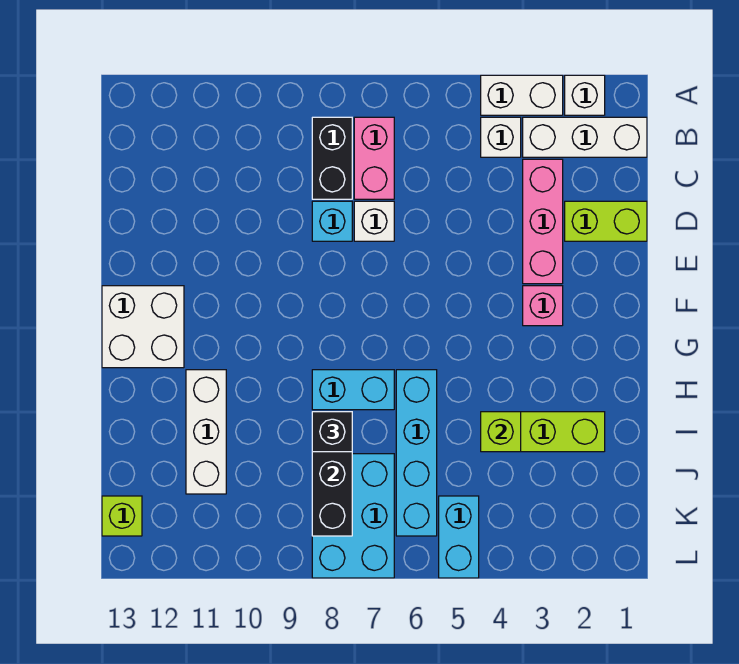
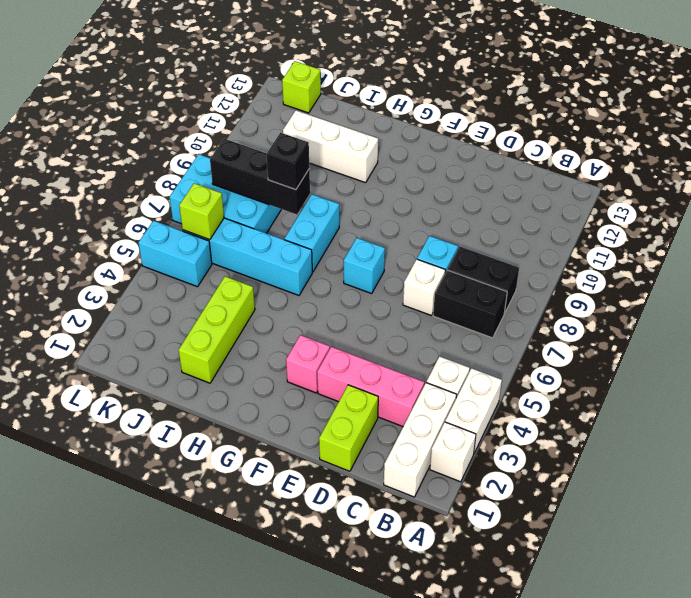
pink 1x2 brick [354,117,394,199] -> black 1x2 brick [433,270,507,338]
none -> cyan 1x1 brick [344,238,385,293]
white 2x2 brick [102,286,184,368] -> none
lime 1x1 brick [481,412,521,452] -> lime 1x1 brick moved to [179,183,224,240]

